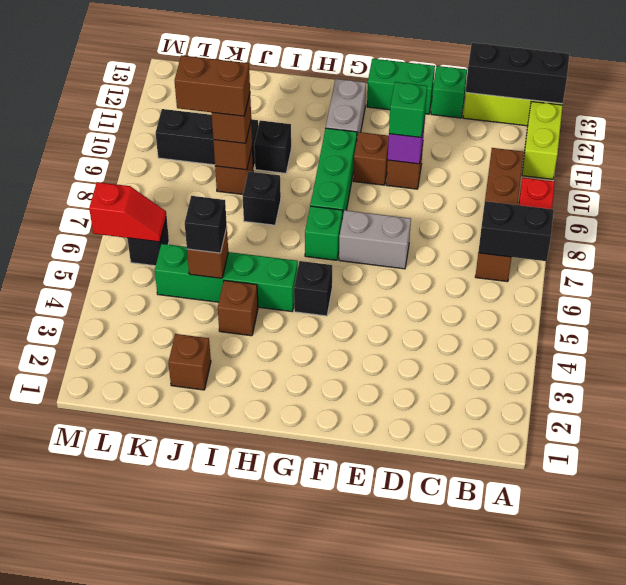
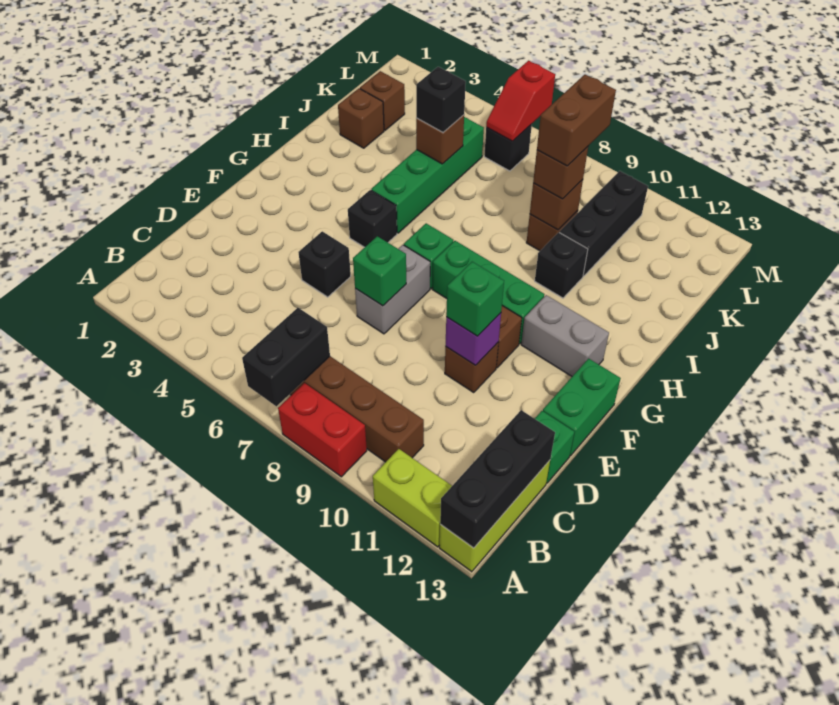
none -> green 1x1 brick [353,236,406,306]
brown 1x1 brick [218,280,258,336] -> brown 1x1 brick moved to [360,71,405,130]
black 1x1 brick [243,172,281,225] -> black 1x1 brick moved to [298,231,351,297]

